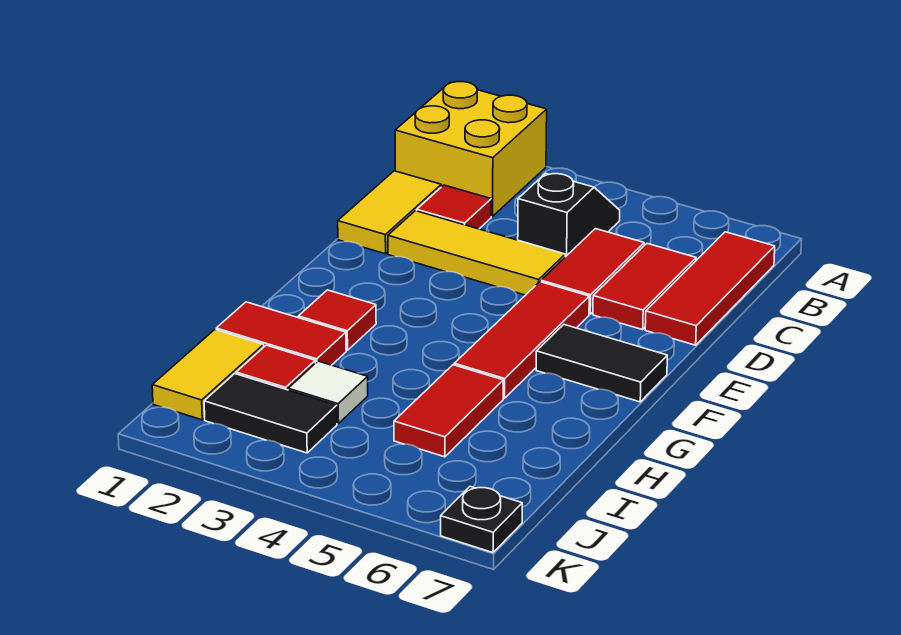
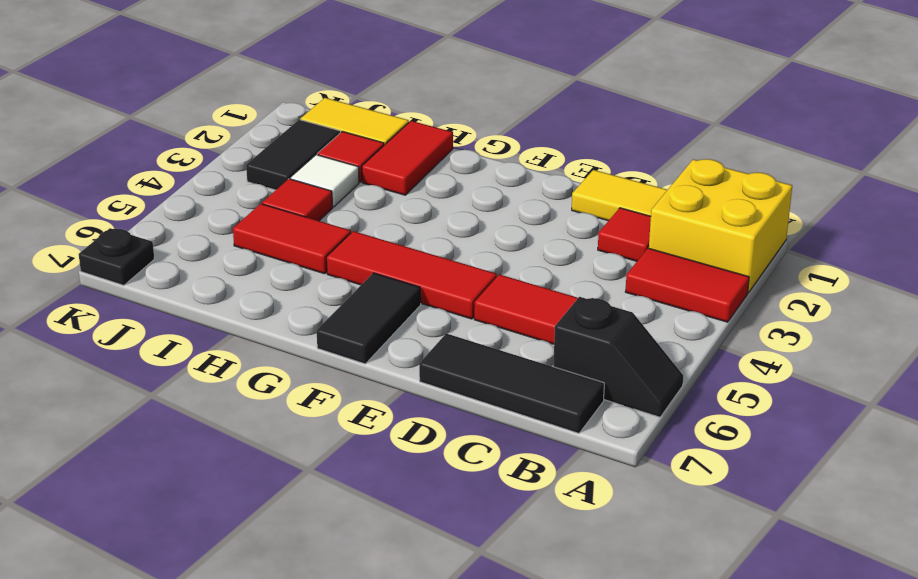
black 1x2 slope [518,174,620,257] -> black 1x2 slope moved to [553,297,684,417]
red 1x3 tile [645,232,775,345] -> black 1x3 tile [419,333,604,433]
red 1x2 tile [593,243,696,330] -> red 1x2 tile moved to [625,248,749,322]
yellow 1x3 tile [388,211,565,295] -> none
red 1x1 tile [298,290,376,350] -> red 1x1 tile moved to [262,179,333,221]

